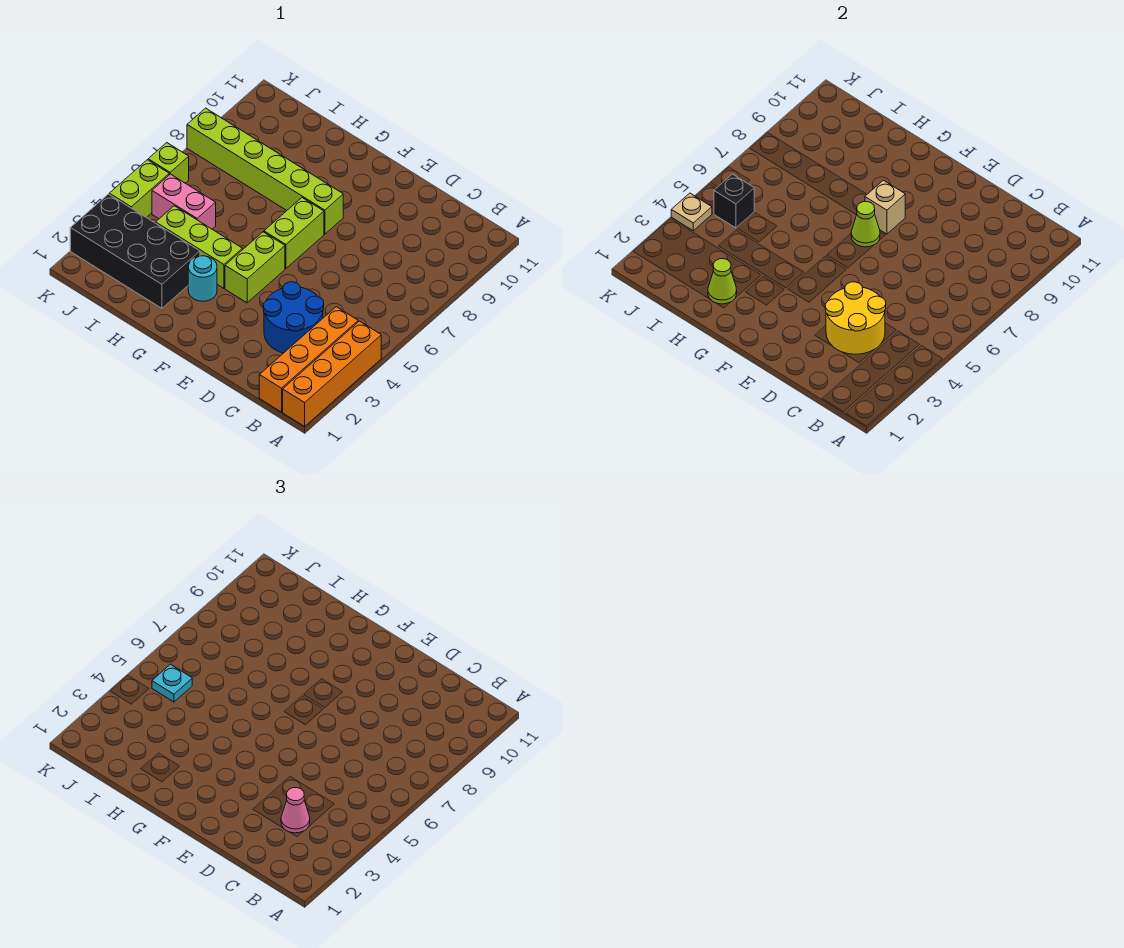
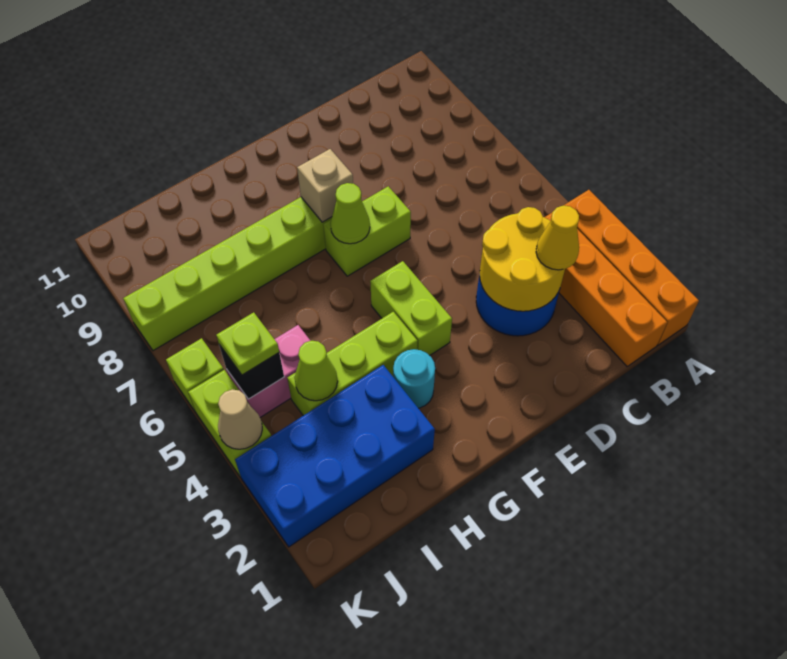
pink 1x1 cone [281,788,310,833] -> yellow 1x1 cone [536,206,579,270]
lime 1x2 brick [264,198,324,268] -> lime 1x2 brick turned to [323,186,411,276]
black 2x4 brick [70,194,200,308] -> blue 2x4 brick [235,365,435,547]
lime 1x1 cone [708,259,737,304] -> lime 1x1 cone moved to [295,341,338,401]
cyan 1x1 plate [152,664,192,702] -> lime 1x1 plate [216,312,279,375]
tan 1x1 plate [671,193,712,231] -> tan 1x1 cone [218,389,262,449]

